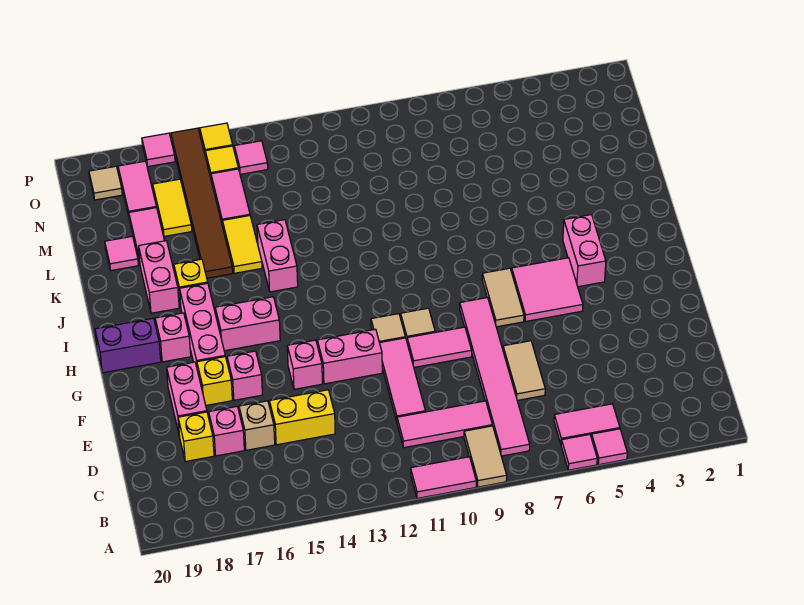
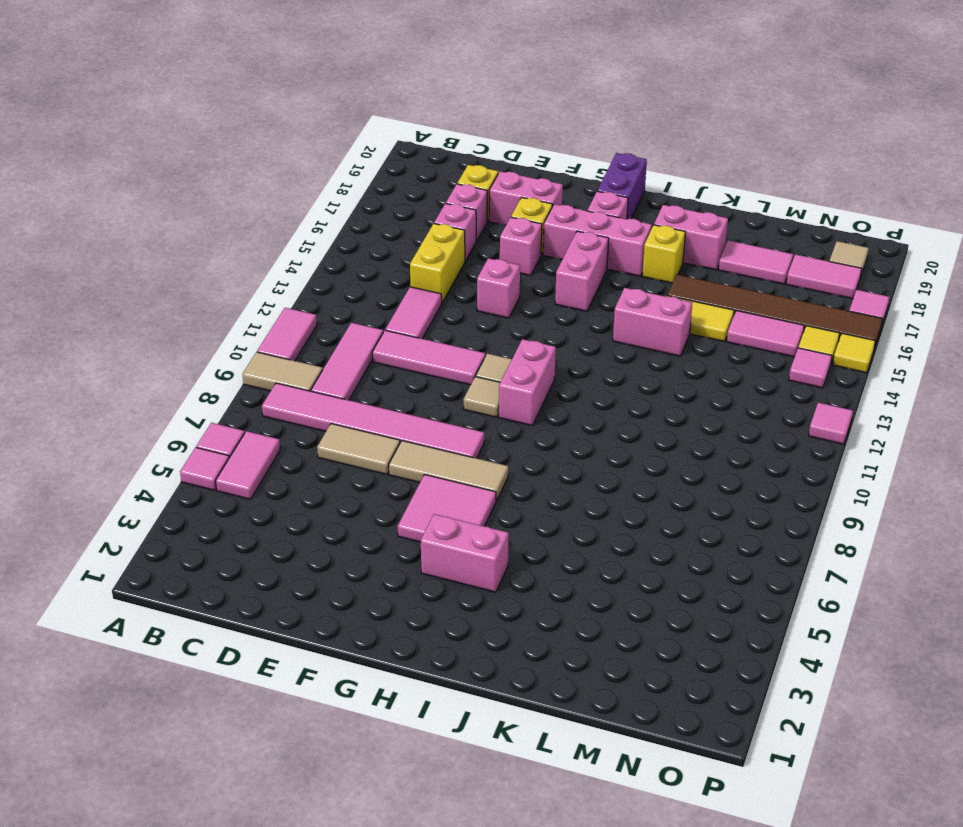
tan 1x1 brick [239,401,275,450] -> pink 1x1 brick [434,204,476,261]
pink 1x2 tile [407,327,472,367] -> pink 1x2 tile moved to [385,287,442,339]
pink 1x2 brick [317,329,382,384] -> pink 1x2 brick moved to [499,339,556,426]
tan 1x2 tile [482,268,524,327] -> tan 1x3 tile [389,441,508,501]
pink 1x1 tile [105,236,138,271] -> pink 1x1 tile moved to [809,403,853,444]
yellow 1x2 tile [153,179,192,236] -> none

